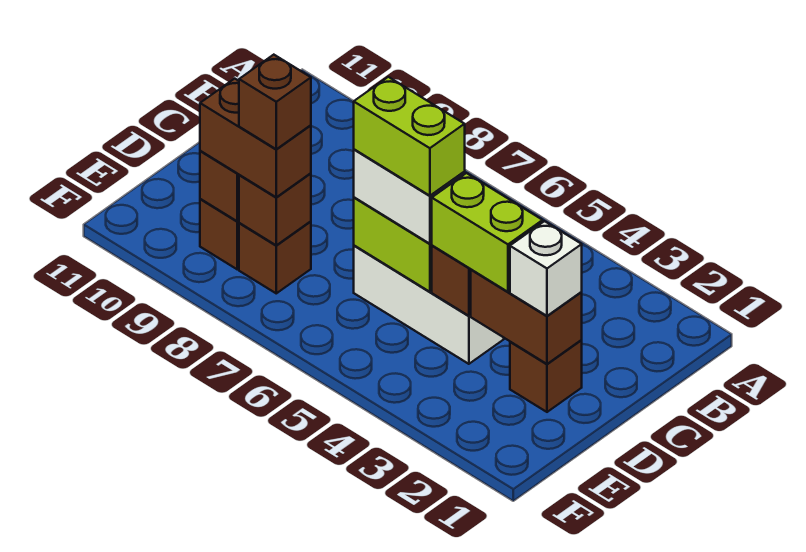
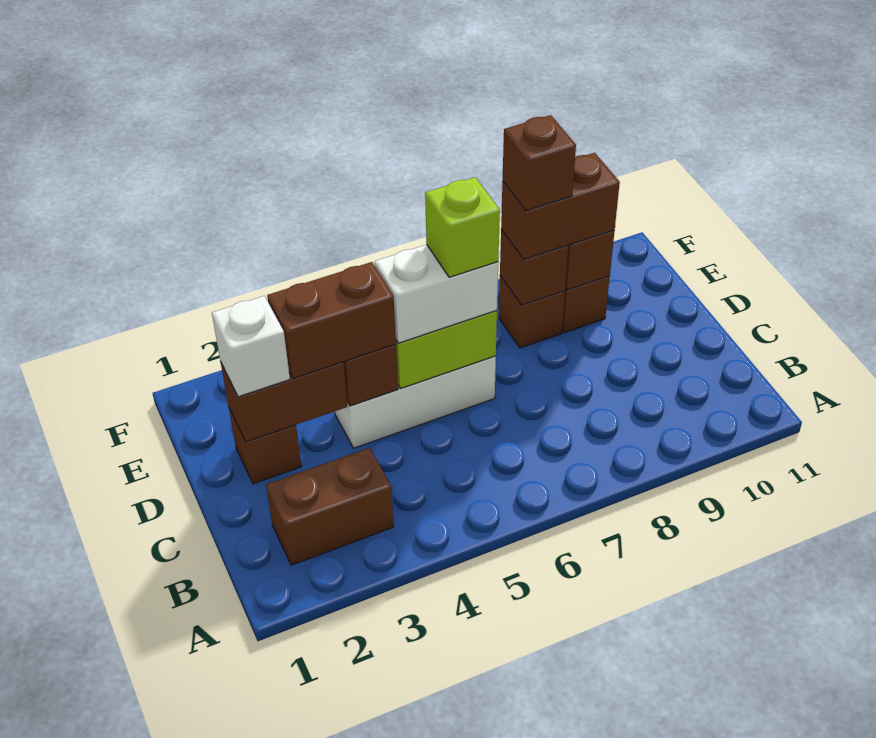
none -> brown 1x2 brick [266,448,393,565]
lime 1x2 brick [432,173,543,292] -> brown 1x2 brick [267,262,396,378]
lime 1x2 brick [354,77,465,196] -> lime 1x1 brick [425,177,500,277]

